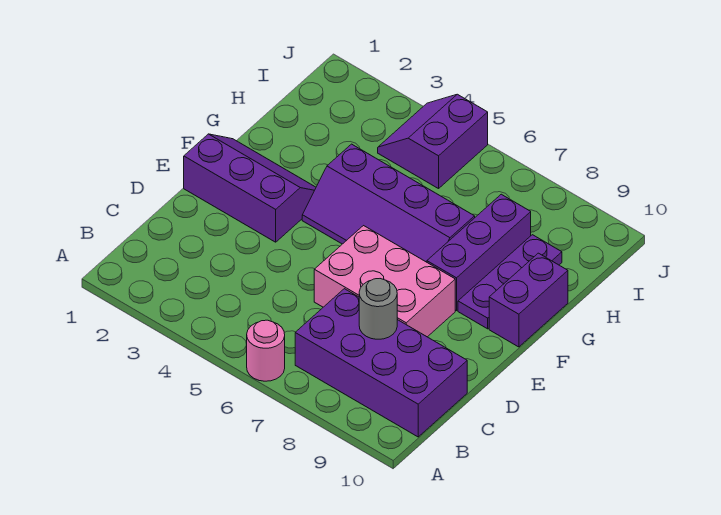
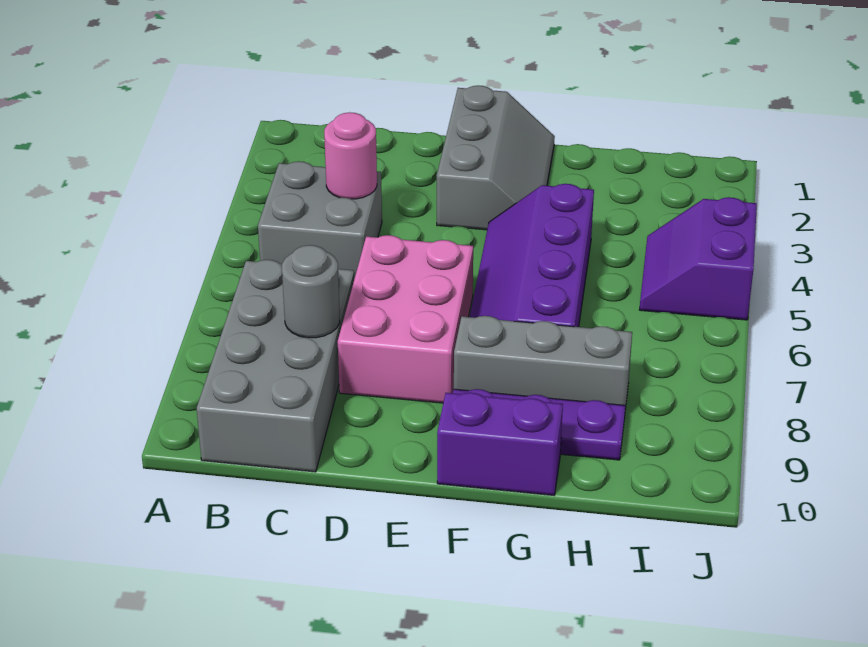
pink 1x1 round brick [247,320,285,381] -> pink 1x1 round brick moved to [324,112,377,199]
none -> grey 2x2 brick [258,161,382,279]
purple 2x4 brick [295,289,467,437] -> grey 2x4 brick [197,260,354,472]
purple 2x3 slope [184,134,316,242] -> grey 2x3 slope [437,85,555,230]
purple 1x3 brick [427,194,531,311] -> grey 1x3 brick [454,316,632,410]
purple 2x2 slope [378,94,488,189] -> purple 2x2 slope turned to [639,197,757,320]

